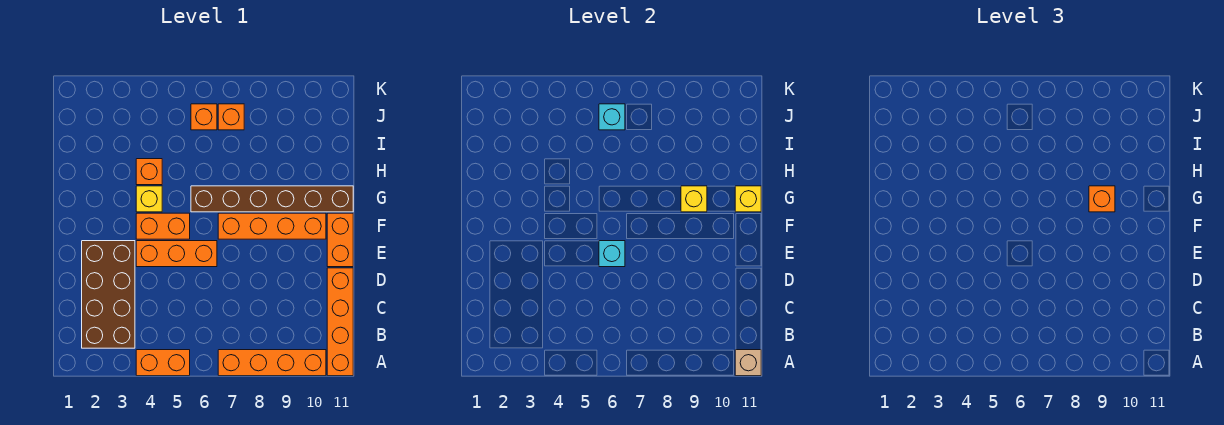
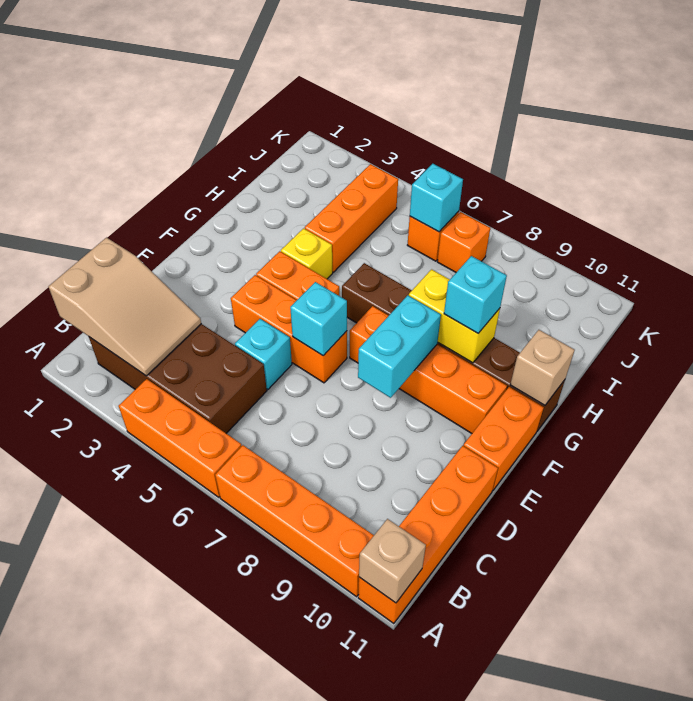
orange 1x2 brick [136,350,190,376] -> orange 1x3 brick [119,379,241,497]
none -> tan 2x3 slope [48,238,201,376]
brown 2x4 brick [82,241,135,348] -> brown 2x4 brick turned to [89,324,267,433]
none -> cyan 1x1 brick [235,319,292,389]
none -> cyan 1x2 brick [358,295,441,398]
yellow 1x1 brick [681,186,707,212] -> yellow 1x2 brick [409,269,500,363]
orange 1x1 brick [1089,186,1115,212] -> cyan 1x1 brick [444,256,507,333]
yellow 1x1 brick [735,186,761,212] -> tan 1x1 brick [510,330,574,405]
orange 1x1 brick [136,159,162,185] -> orange 1x3 brick [305,164,398,272]

